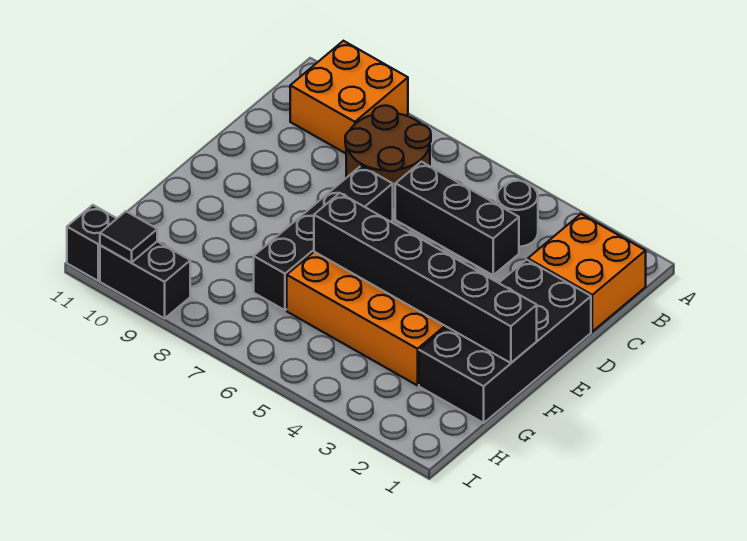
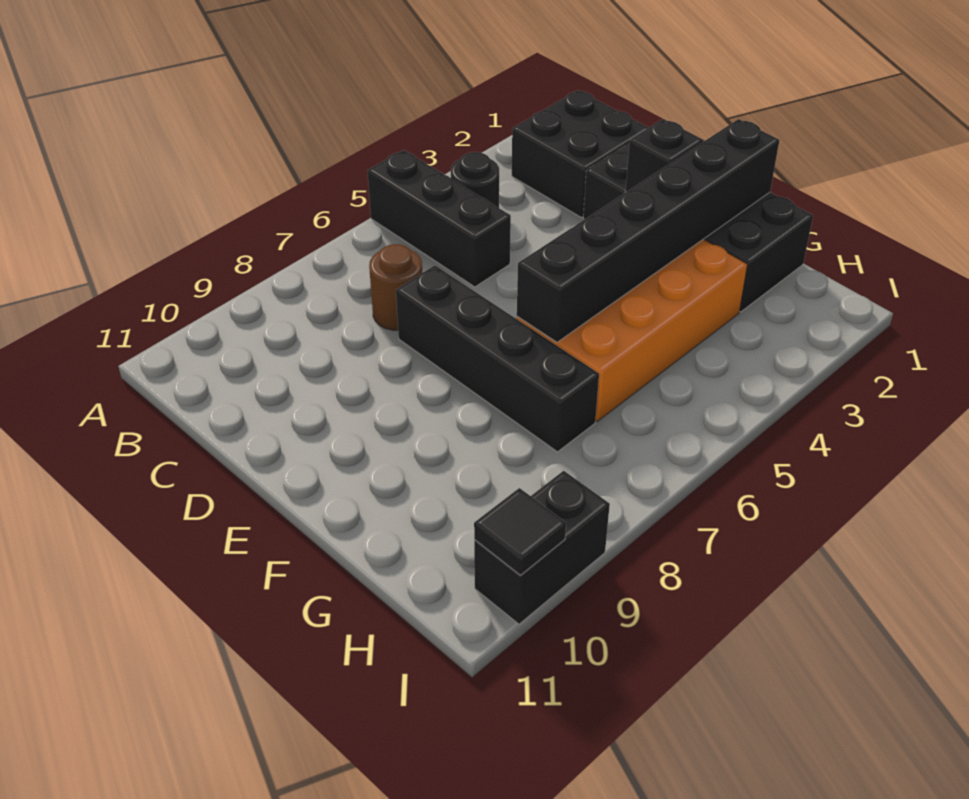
orange 2x2 brick [290,41,408,153] -> none
orange 2x2 brick [528,214,646,331] -> black 2x2 brick [512,90,648,218]
brown 2x2 round brick [345,106,431,207] -> brown 1x1 round brick [369,244,422,330]
black 1x3 brick [395,162,519,275] -> black 1x3 brick turned to [367,150,511,287]
black 1x1 brick [67,205,117,281] -> black 1x1 brick moved to [625,119,703,192]

